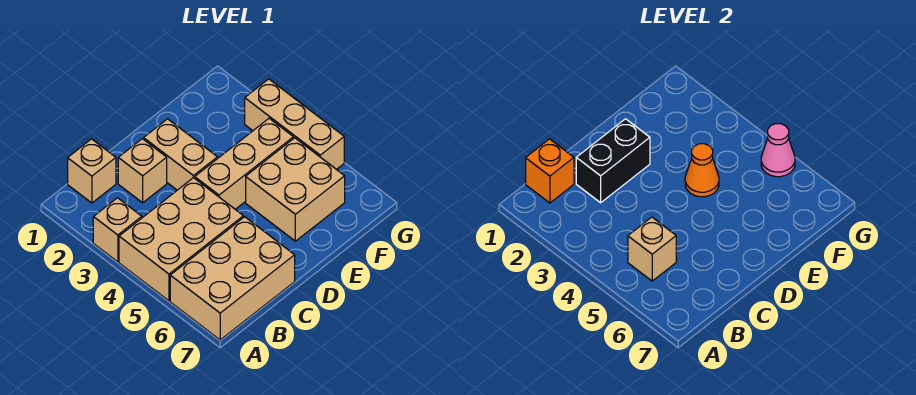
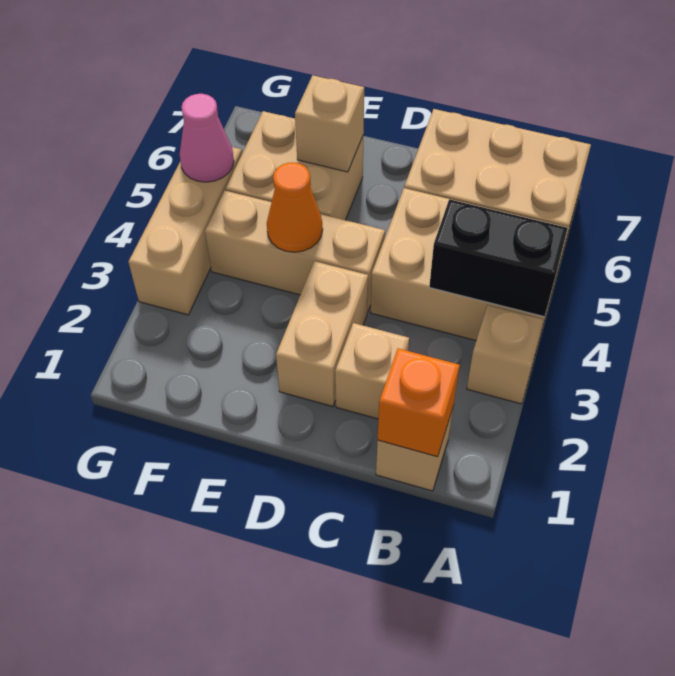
tan 1x1 brick [628,217,676,281] -> tan 1x1 brick moved to [295,75,364,172]
black 1x2 brick [576,119,650,203] -> black 1x2 brick moved to [429,199,568,317]

